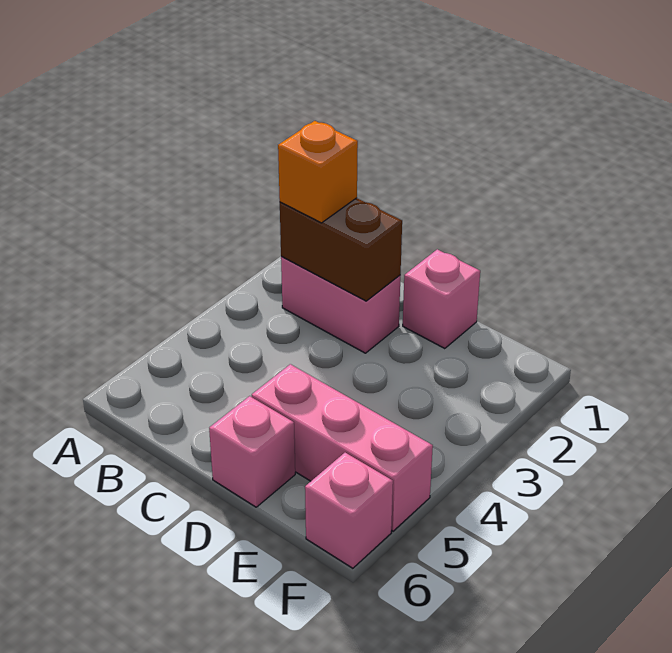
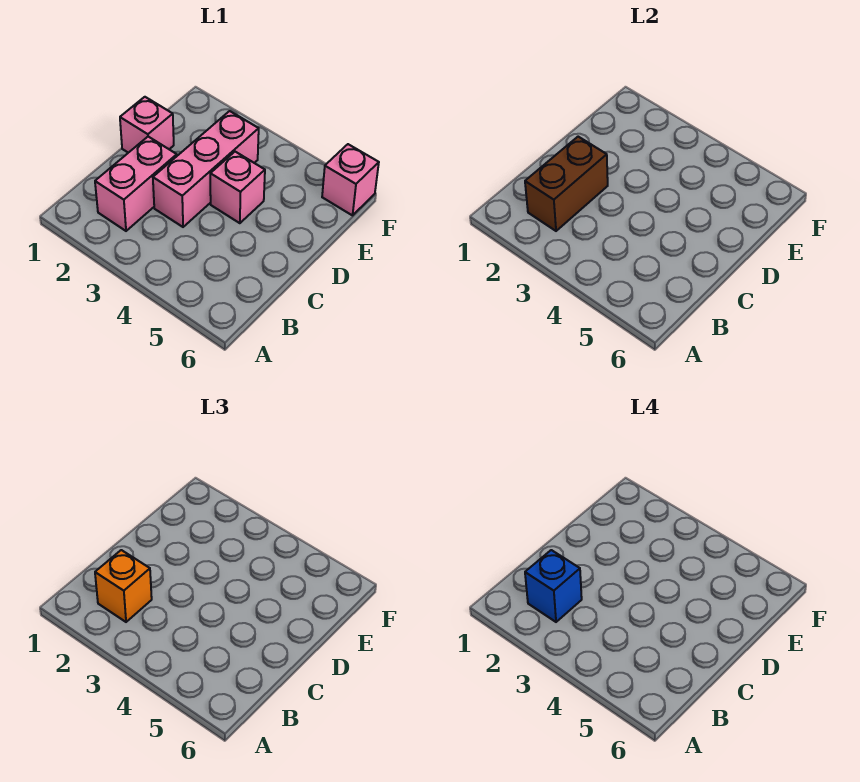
none -> blue 1x1 brick [525,550,582,622]
pink 1x3 brick [252,364,433,531] -> pink 1x3 brick moved to [153,111,259,227]
pink 1x1 brick [209,396,295,507] -> pink 1x1 brick moved to [210,152,265,223]

